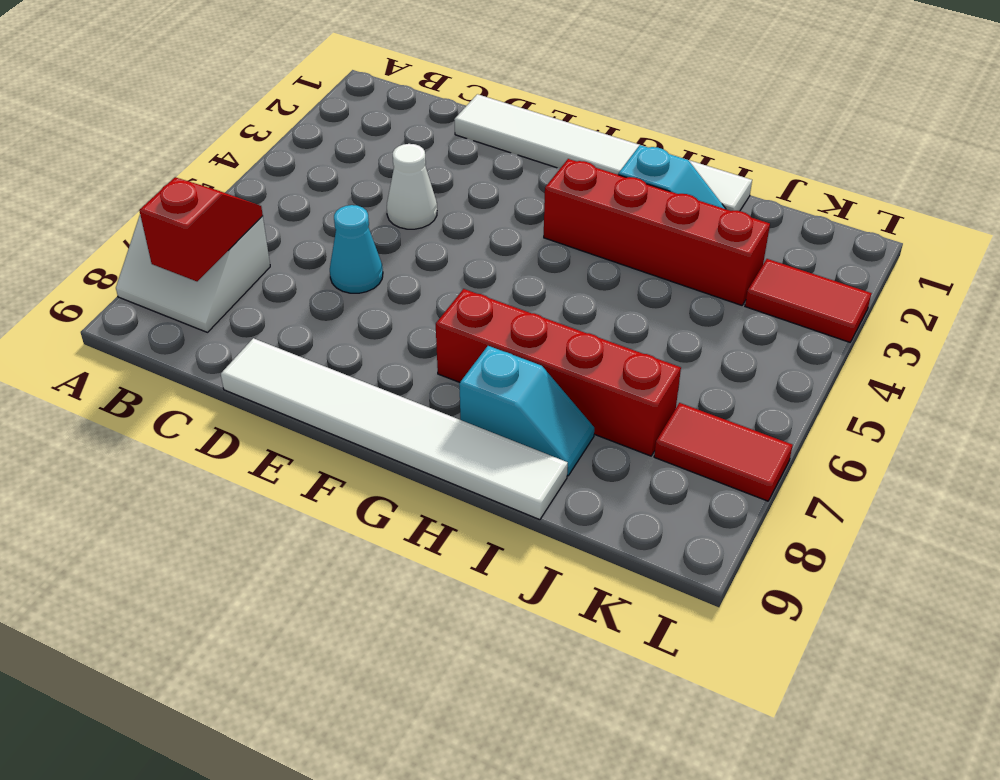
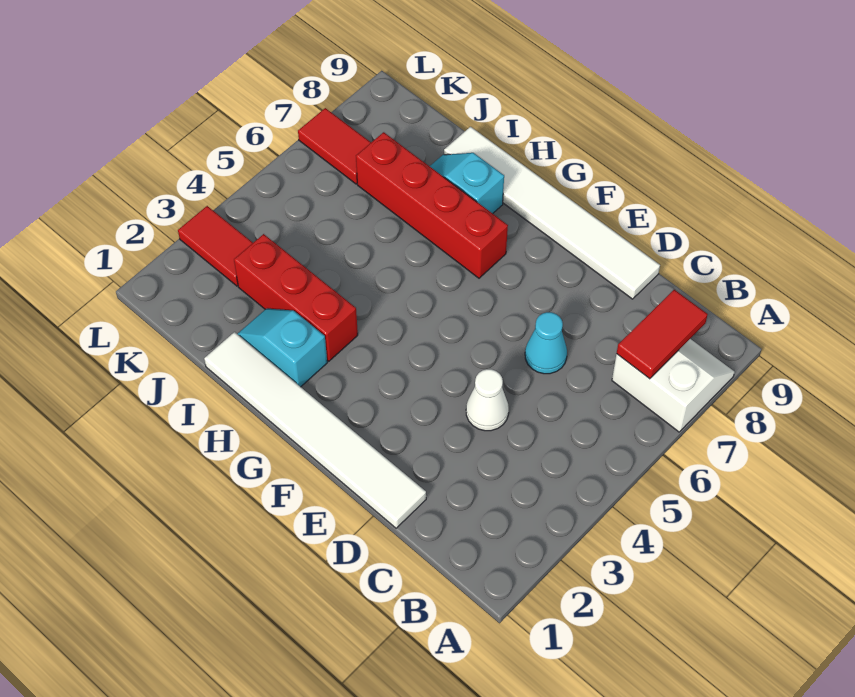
red 1x2 slope [139,177,263,281] -> red 1x2 tile [617,290,708,379]
red 1x4 brick [544,159,770,305] -> red 1x3 brick [234,234,358,361]

